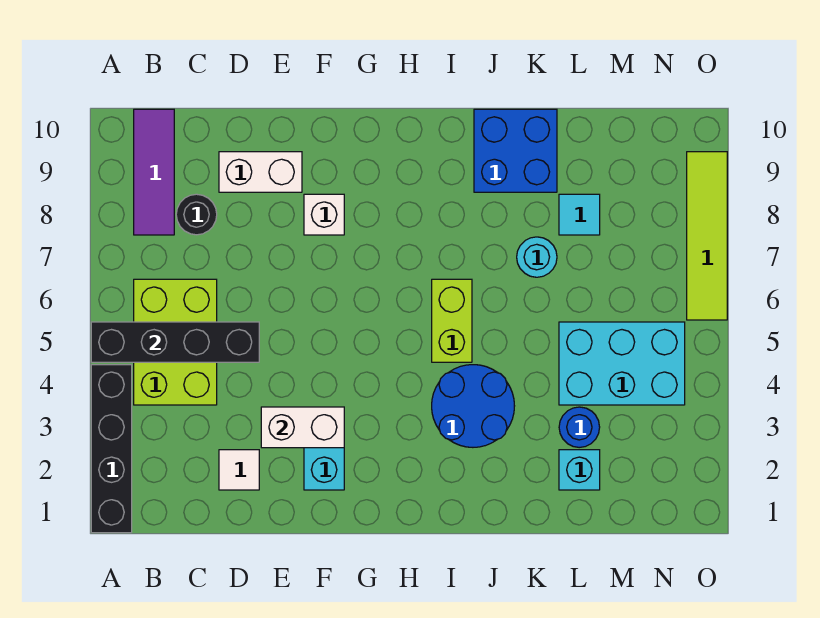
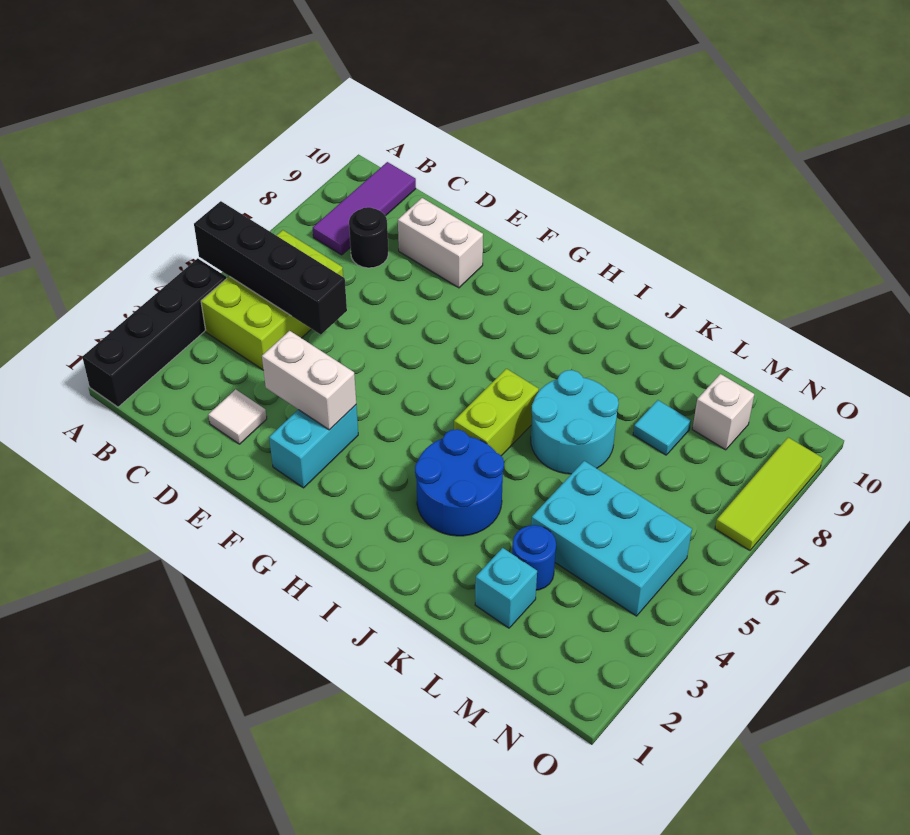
white 1x1 brick [304,194,344,235] -> white 1x1 brick moved to [692,374,754,450]
blue 2x2 brick [474,109,557,192] -> none
cyan 1x1 round brick [517,237,557,277] -> cyan 2x2 round brick [531,370,619,474]
lime 1x4 tile [687,152,727,320] -> lime 1x3 tile [715,437,823,550]

